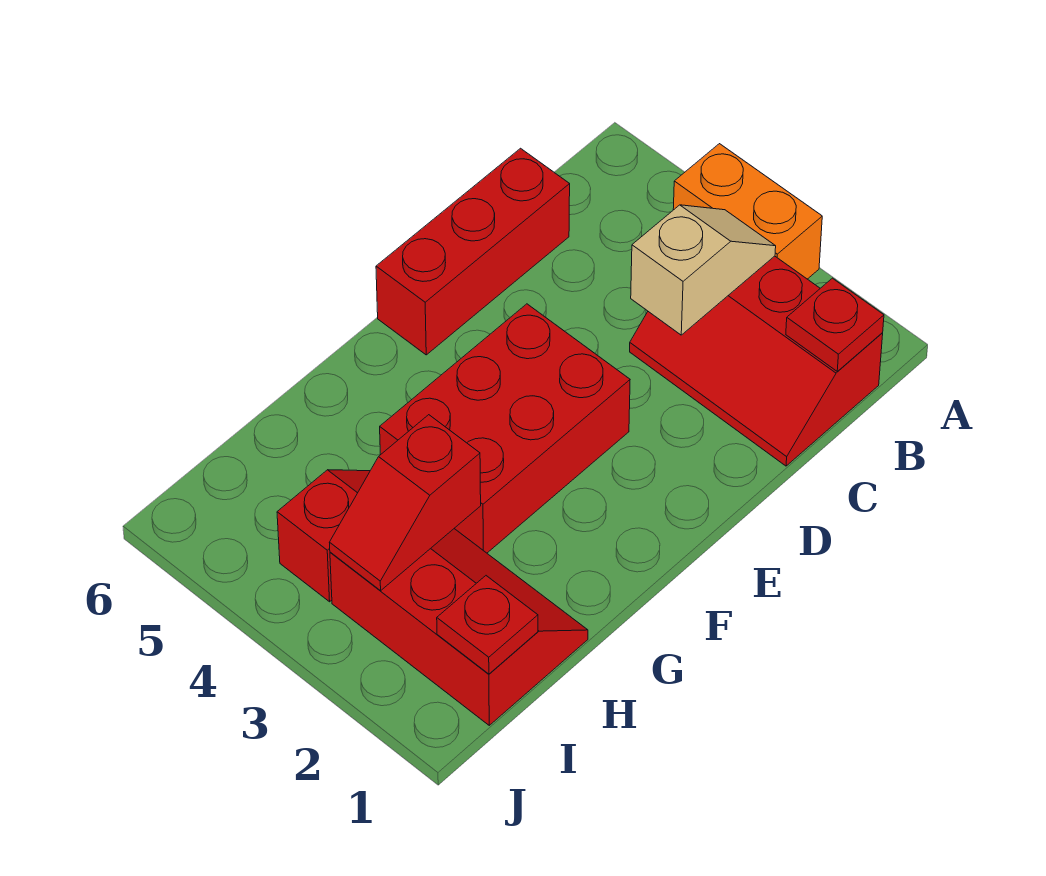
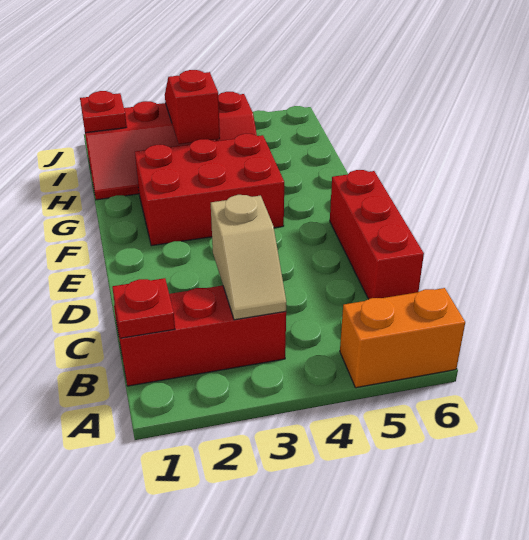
orange 1x2 brick [673,144,822,279] -> orange 1x2 brick moved to [340,288,465,388]
red 2x3 brick [380,304,630,553] -> red 2x3 brick turned to [135,134,284,246]

